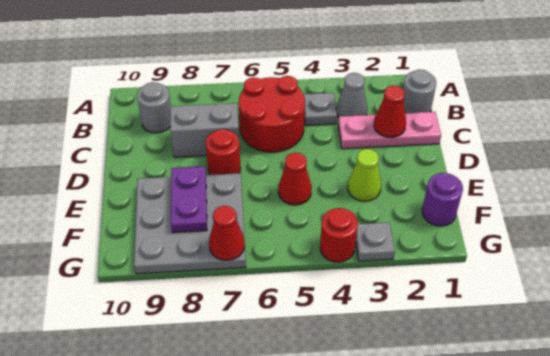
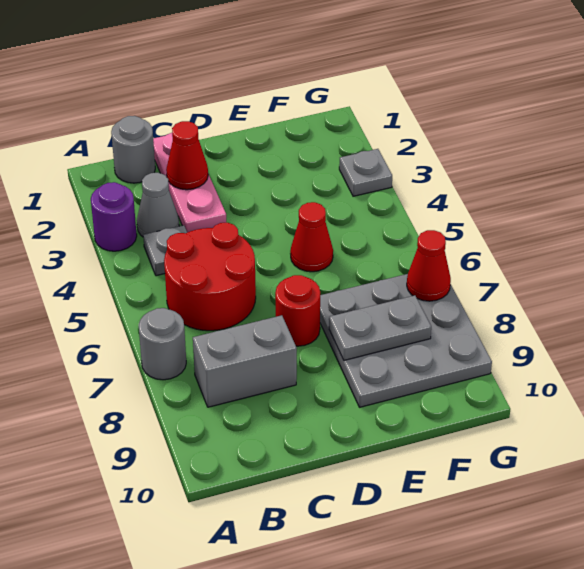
grey 1x1 round brick [137,82,171,133] -> grey 1x1 round brick moved to [139,308,186,380]
grey 1x2 brick [170,103,239,157] -> grey 1x2 brick turned to [193,315,297,407]
lime 1x1 cone [348,149,381,201] -> none
purple 1x2 plate [171,166,207,233] -> grey 1x2 plate [329,295,431,360]
purple 1x1 round brick [422,173,463,226] -> purple 1x1 round brick moved to [91,182,137,251]
red 1x1 round brick [320,208,358,262] -> none

